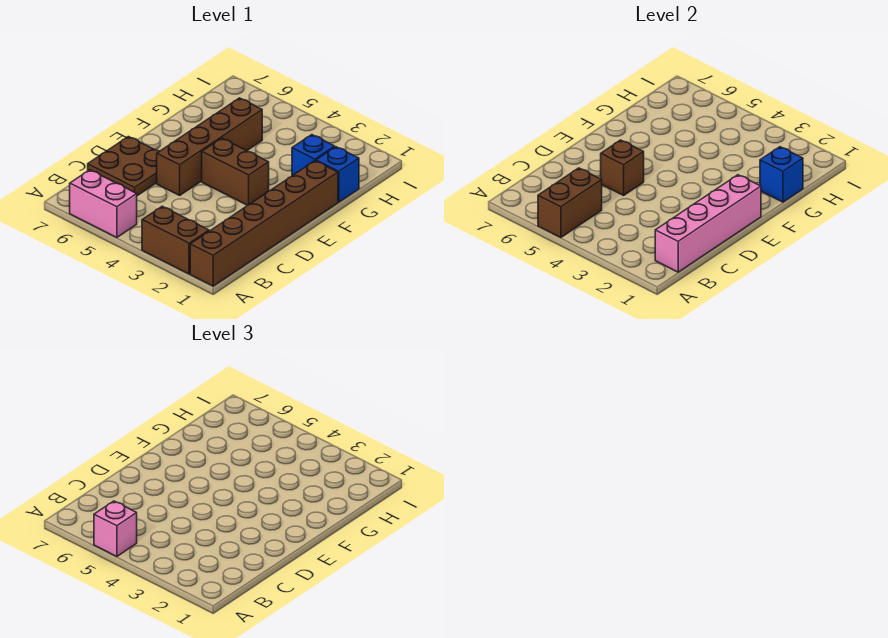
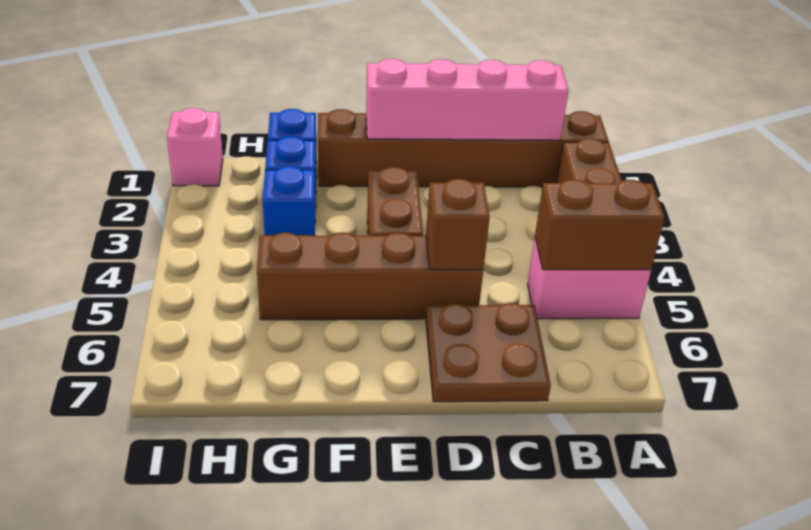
pink 1x2 brick [70,170,137,238] -> pink 1x2 brick turned to [528,238,651,319]
pink 1x1 brick [94,501,137,557] -> pink 1x1 brick moved to [167,108,223,186]
blue 1x1 brick [760,147,803,202] -> blue 1x1 brick moved to [263,166,315,236]

